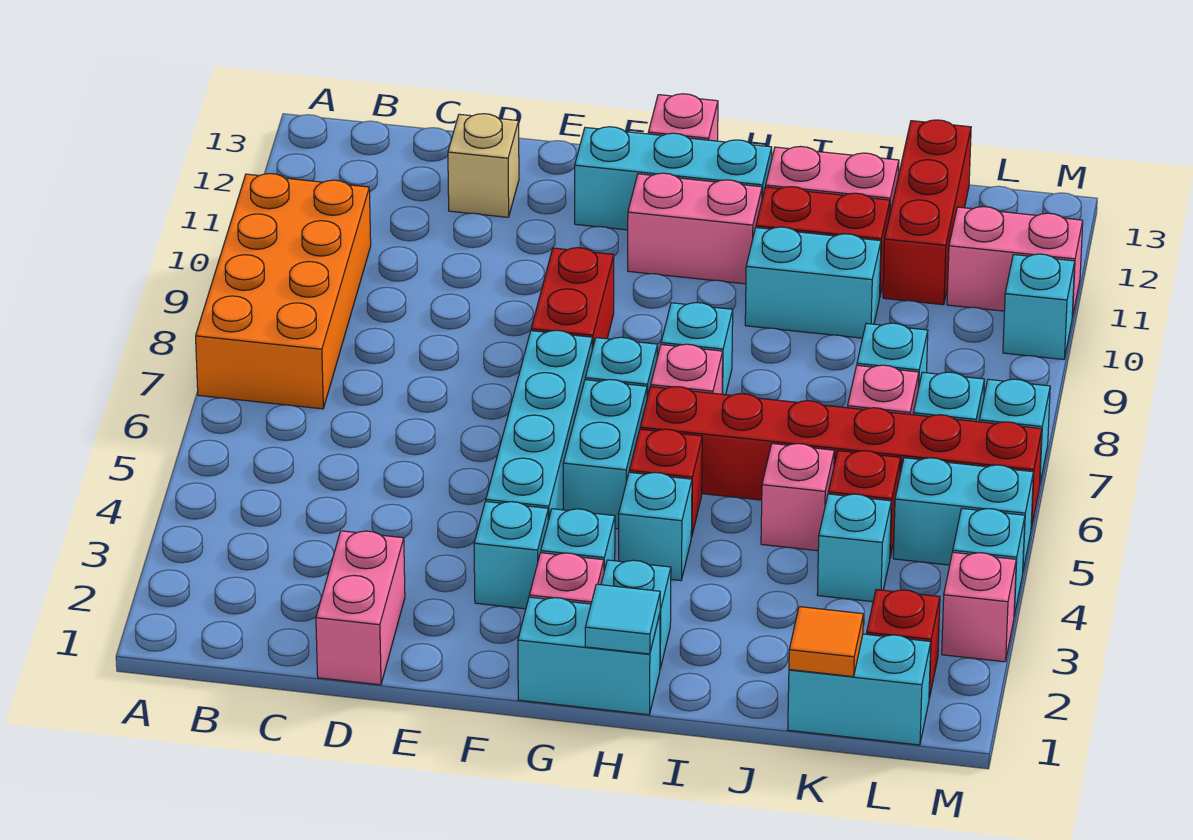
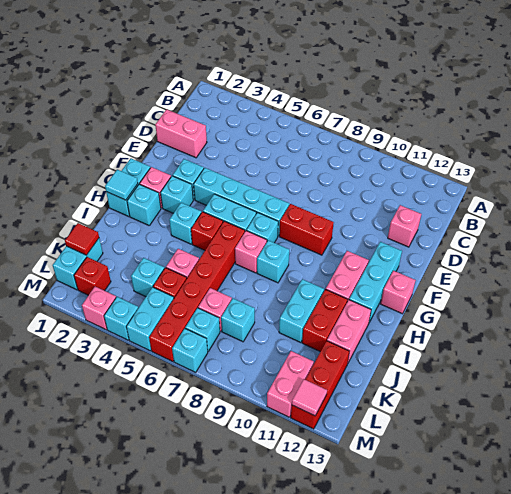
orange 2x4 brick [196,174,371,409] -> none
tan 1x1 brick [448,114,519,217] -> pink 1x1 brick [388,205,421,247]
orange 1x1 tile [789,607,863,677] -> red 1x1 tile [65,223,99,255]
red 1x3 brick [883,120,971,305] -> red 1x3 brick turned to [291,341,349,429]
cyan 1x1 brick [1003,254,1075,360] -> none
none -> pink 1x1 tile [292,379,327,416]

